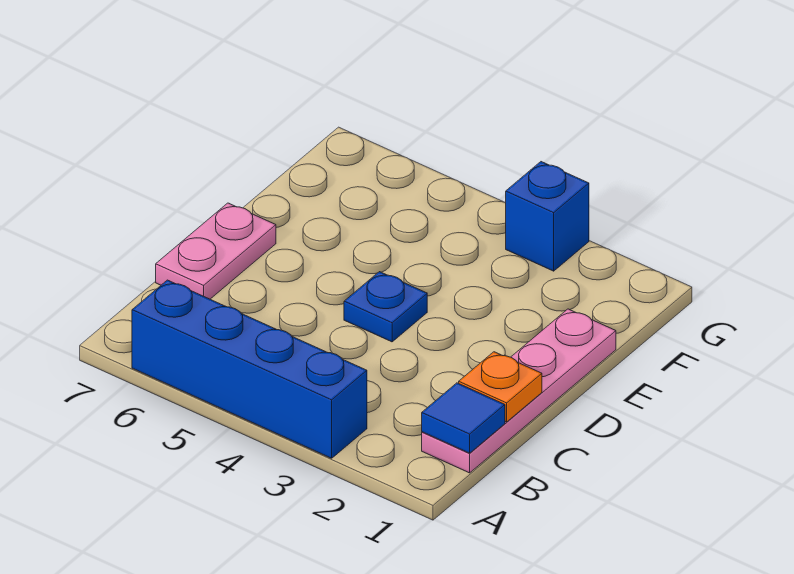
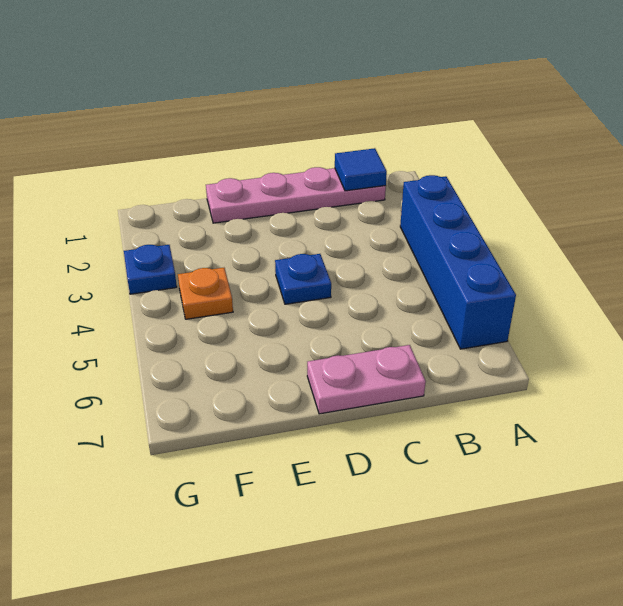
orange 1x1 plate [459,352,542,422] -> orange 1x1 plate moved to [178,268,233,319]
blue 1x1 brick [506,162,589,271] -> blue 1x1 plate [124,245,177,294]

